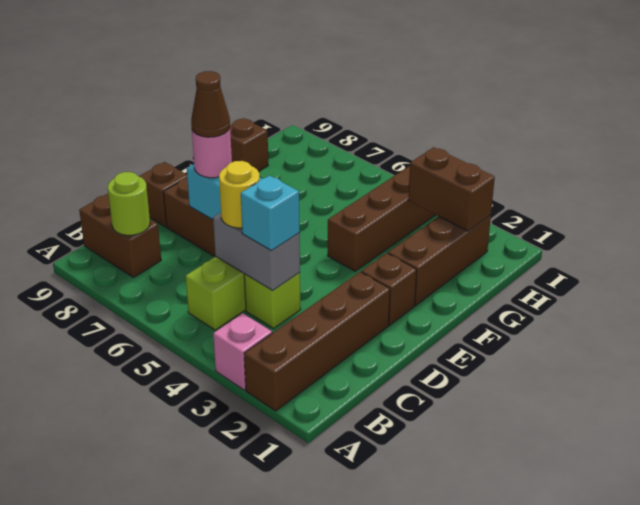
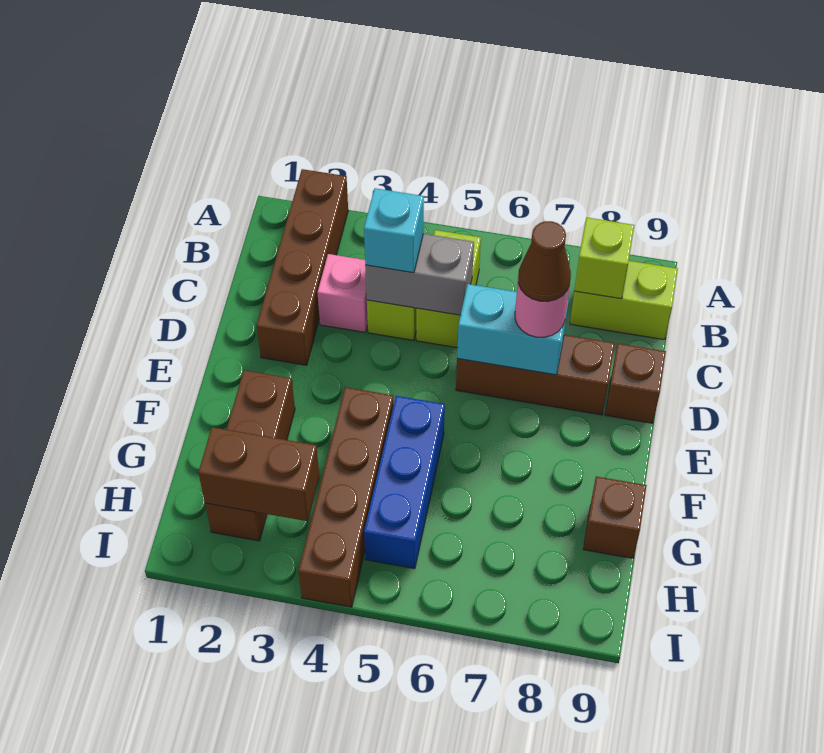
pink 1x1 brick [213,313,272,390] -> pink 1x1 brick moved to [317,254,368,332]
brown 1x2 brick [79,194,161,277] -> lime 1x2 brick [570,261,678,340]
lime 1x1 round brick [108,172,150,235] -> lime 1x1 brick [574,217,634,299]
yellow 1x1 round brick [219,161,260,228] -> none
brown 1x1 brick [361,253,417,325] -> none
none -> blue 1x3 brick [364,396,445,569]

